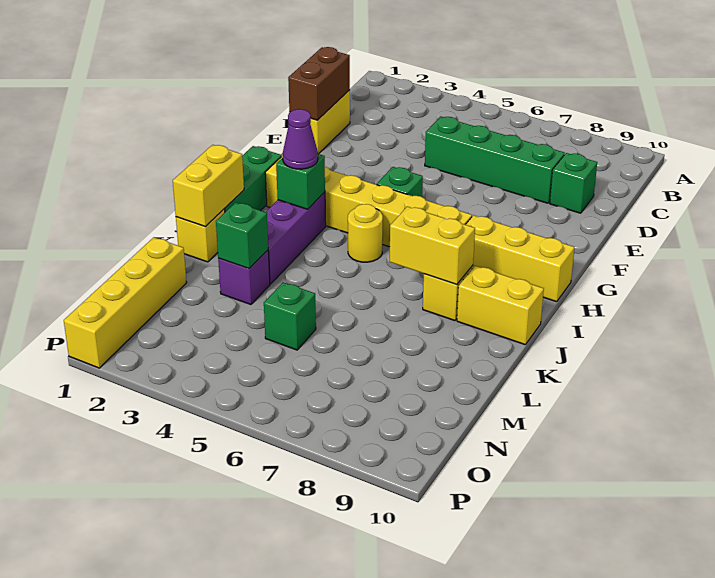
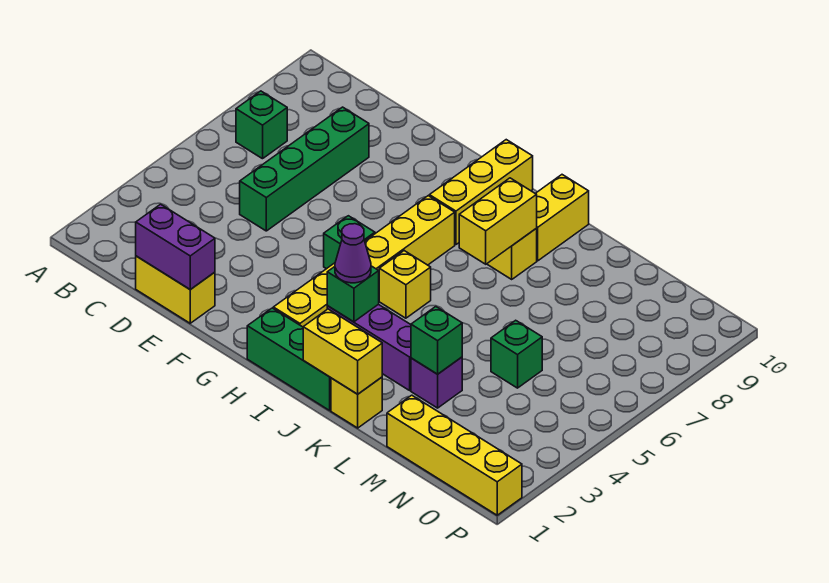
brown 1x2 brick [288,47,350,120] -> purple 1x2 brick [136,204,215,290]
green 1x1 brick [550,153,597,213] -> green 1x1 brick moved to [236,91,287,159]
yellow 1x1 round brick [348,204,383,262] -> yellow 1x1 brick [379,251,431,318]

